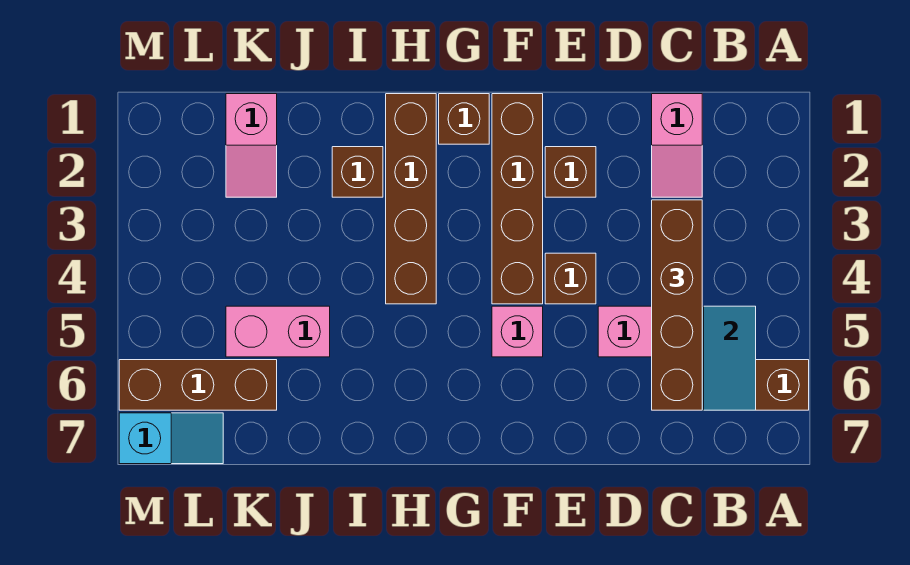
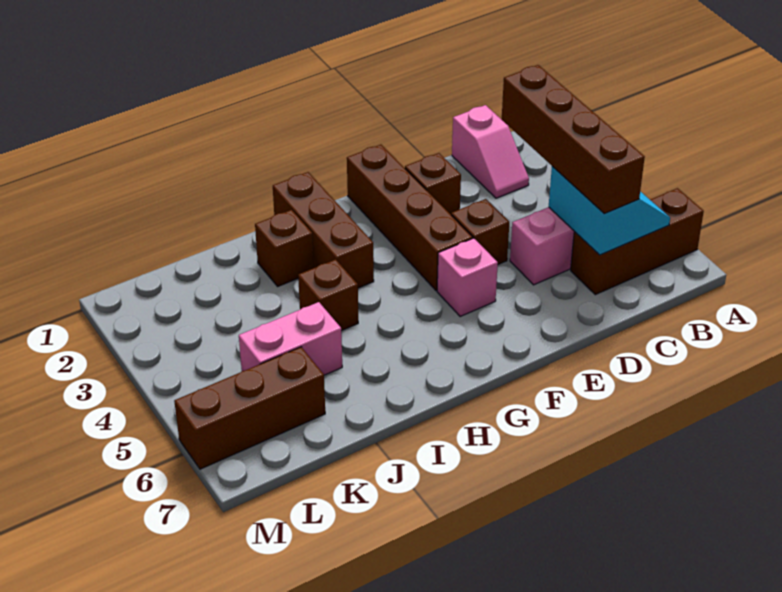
brown 1x1 brick [439,94,489,144] -> brown 1x1 brick moved to [298,259,358,331]
brown 1x4 brick [386,94,436,304] -> brown 1x3 brick [273,172,374,288]
pink 1x2 slope [226,94,277,197] -> none
cyan 1x2 slope [119,413,223,464] -> none

